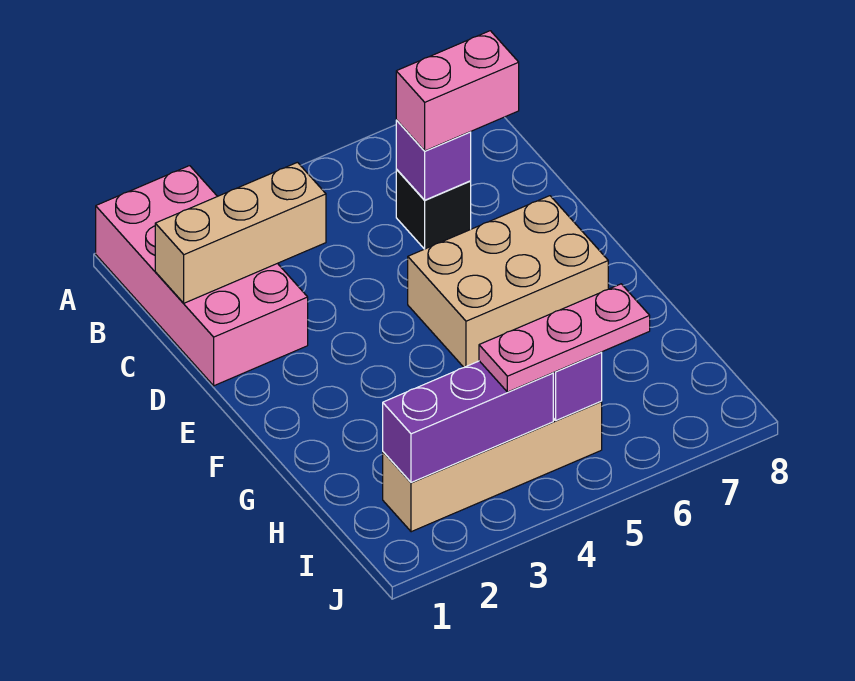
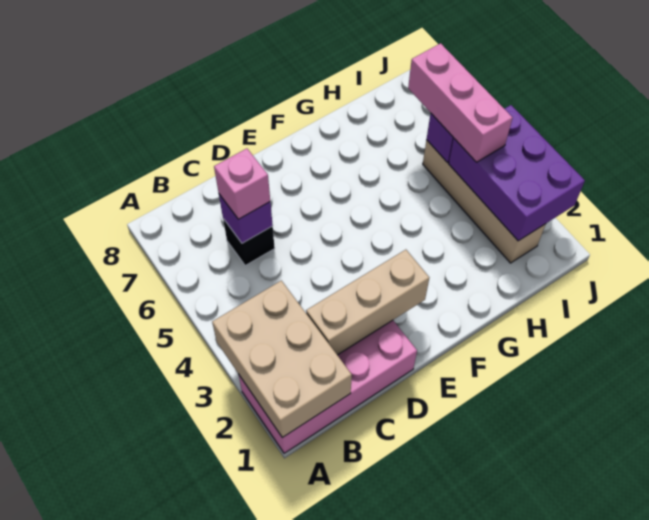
tan 1x3 brick [155,162,326,303] -> tan 1x3 brick turned to [306,250,429,355]
pink 1x2 brick [396,31,519,151] -> pink 1x1 brick [214,149,270,219]
tan 2x3 brick [408,196,608,367] -> tan 2x3 brick moved to [212,281,352,438]
purple 1x3 brick [383,361,553,482] -> purple 2x3 brick [449,105,585,241]
pink 1x3 plate [479,284,650,392] -> pink 1x3 brick [408,43,513,162]

